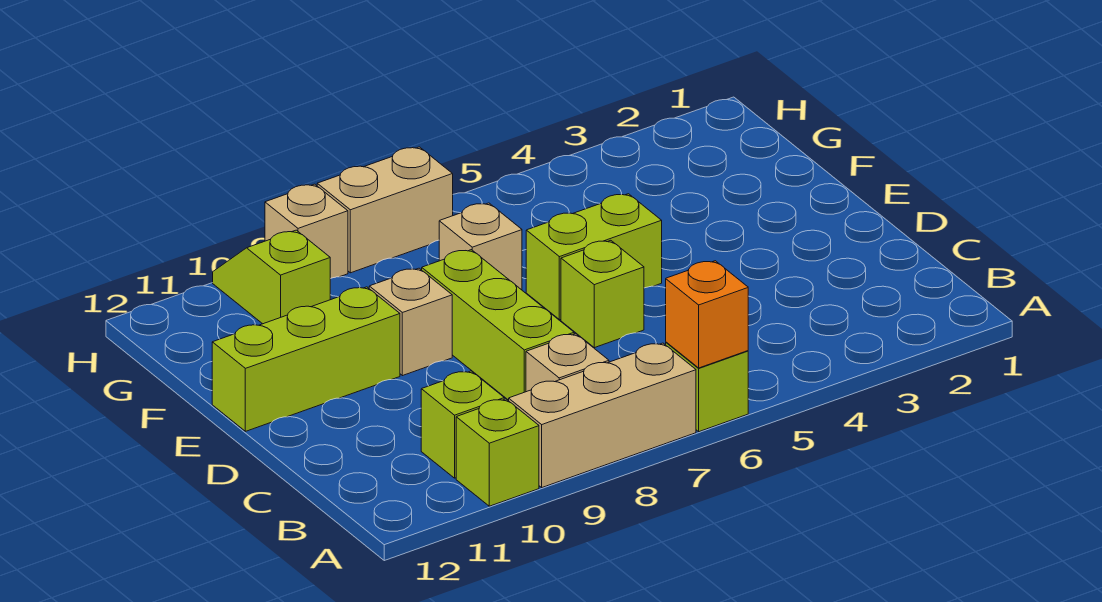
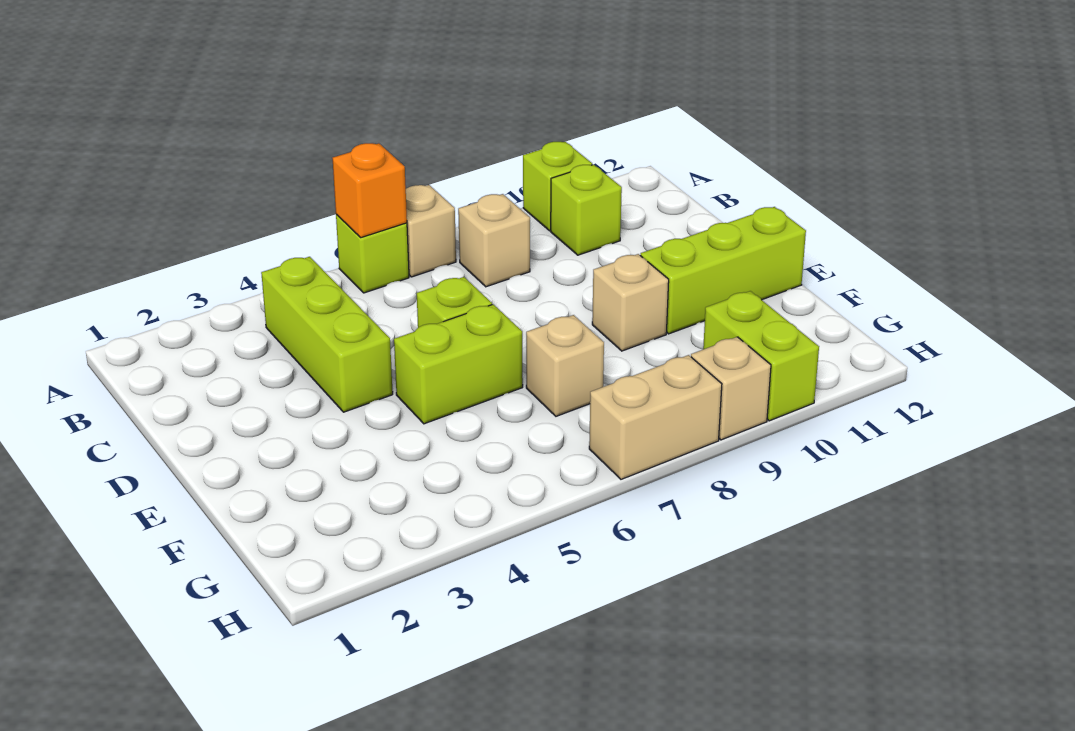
tan 1x3 brick [509,343,696,487] -> tan 1x1 brick [406,185,456,277]
lime 1x3 brick [422,250,574,400] -> lime 1x3 brick moved to [261,257,393,412]
lime 1x2 slope [213,230,330,324] -> lime 1x2 brick [703,291,819,421]

